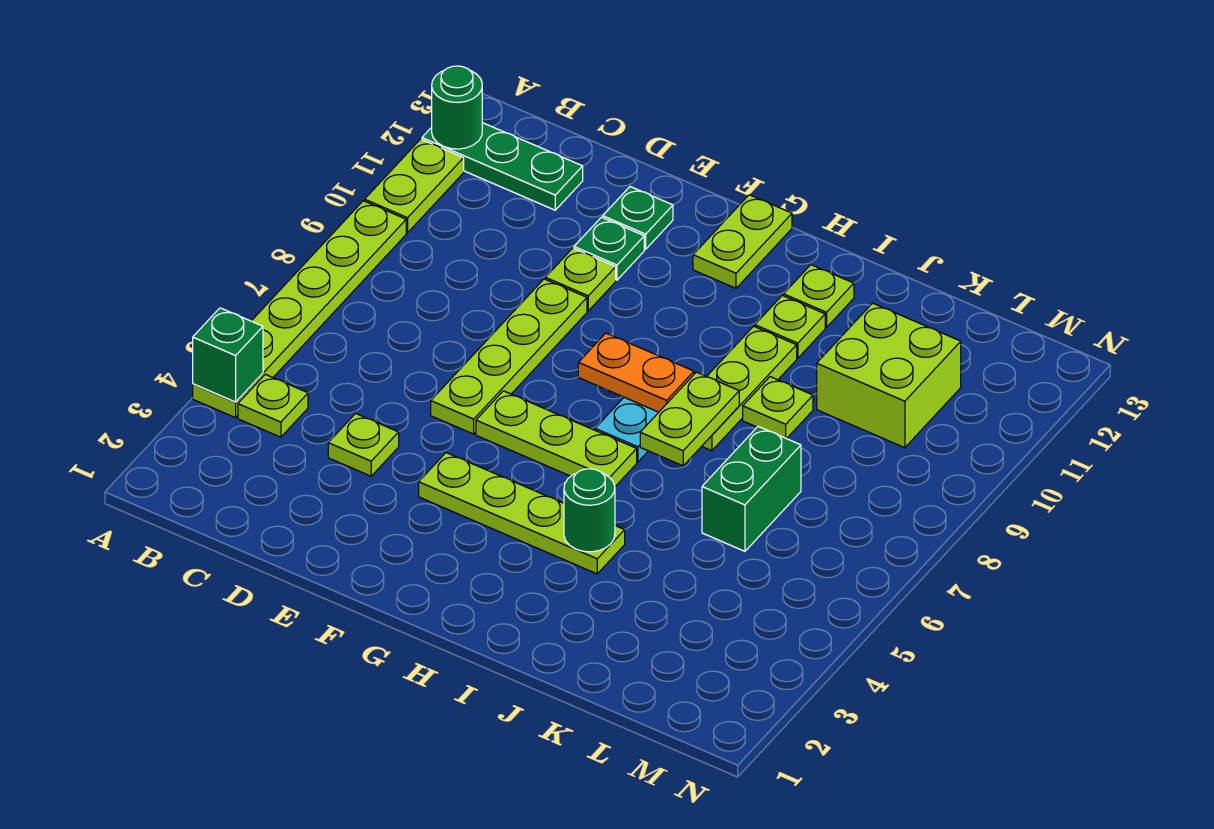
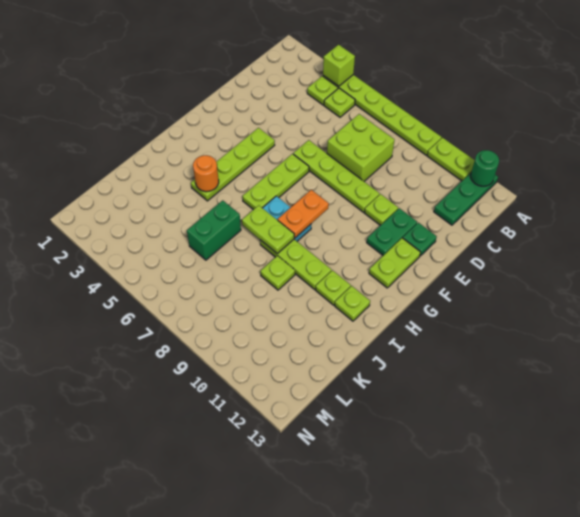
green 1x1 brick [193,308,263,402] -> lime 1x1 brick [323,45,355,86]
lime 1x1 plate [328,413,399,476] -> lime 1x1 plate moved to [324,88,355,117]
green 1x1 plate [574,217,644,280] -> green 1x2 plate [367,208,417,255]
lime 1x2 plate [693,195,792,288] -> lime 1x2 plate turned to [369,238,421,288]
green 1x1 round brick [564,469,615,552] -> orange 1x1 round brick [193,155,219,192]
green 1x2 brick [702,427,801,551] -> green 1x2 brick turned to [187,200,241,260]
lime 2x2 brick [817,303,961,448] -> lime 2x2 brick moved to [327,114,394,181]

